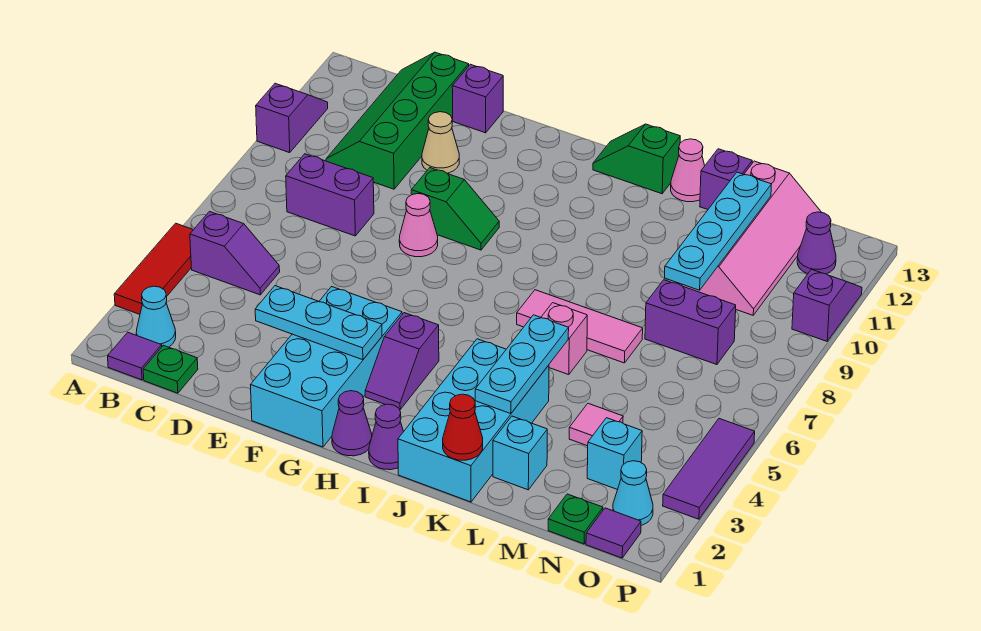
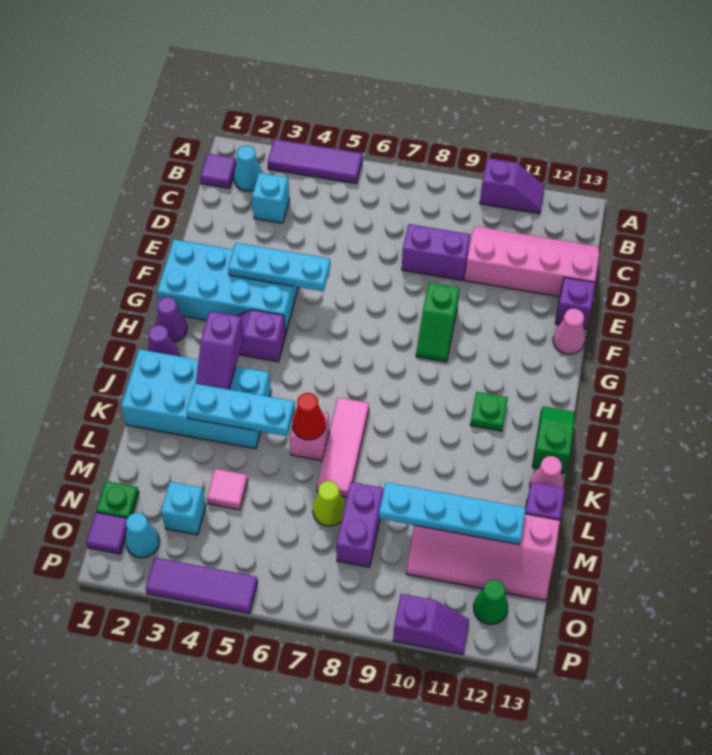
red 1x3 tile [114,223,193,314] -> purple 1x3 tile [268,139,362,184]
purple 1x2 slope [190,212,280,295] -> purple 1x2 slope moved to [196,311,244,389]
green 1x1 plate [143,345,198,393] -> green 1x1 plate moved to [470,392,508,431]
purple 1x2 brick [286,154,374,236] -> purple 1x2 brick turned to [402,224,470,280]
green 2x4 slope [326,52,469,189] -> pink 2x4 slope [465,226,599,297]
cyan 1x3 plate [255,286,382,360] -> cyan 1x3 plate turned to [228,243,330,291]
tan 1x1 cone [422,112,459,173] -> none
pink 1x1 cone [399,194,438,257] -> pink 1x1 cone moved to [553,309,585,354]
red 1x1 cone [443,394,483,460] -> red 1x1 cone moved to [292,393,325,440]
cyan 1x1 brick [493,416,547,490] -> cyan 1x1 brick moved to [252,173,289,223]
none -> lime 1x1 cone [313,481,345,526]
purple 1x1 cone [797,212,836,274] -> green 1x1 cone [474,580,508,624]

